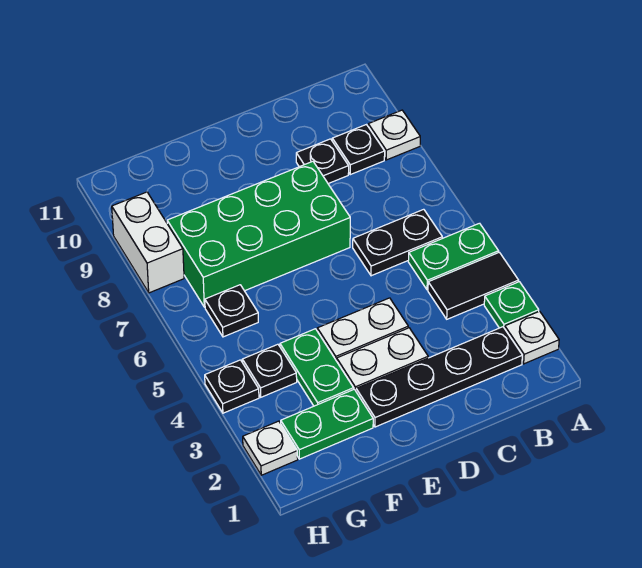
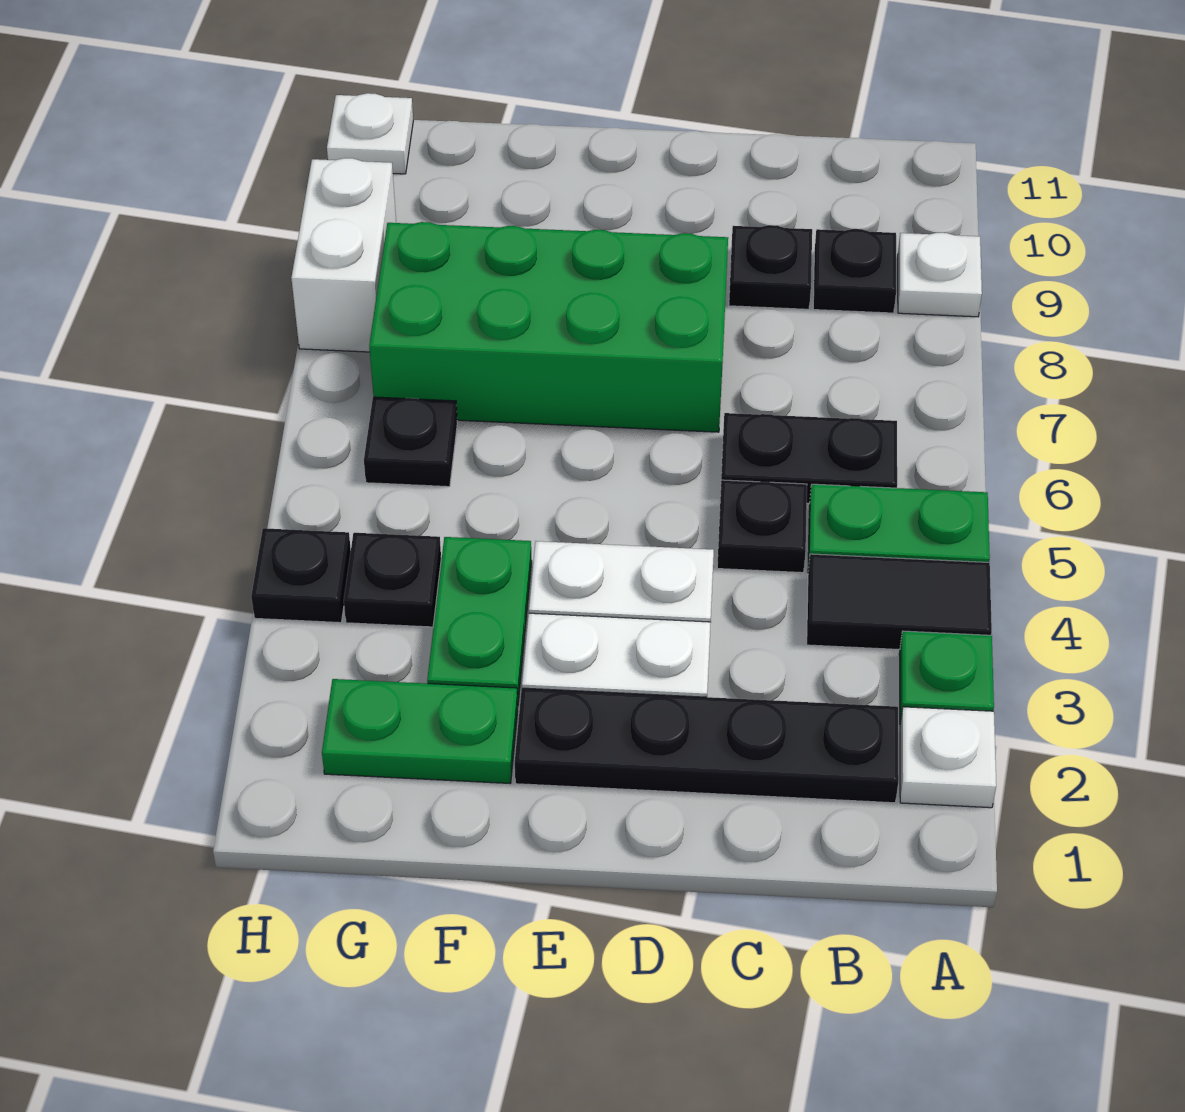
none -> black 1x1 plate [717,480,807,573]
white 1x1 plate [243,421,298,475] -> white 1x1 plate moved to [327,93,413,174]

